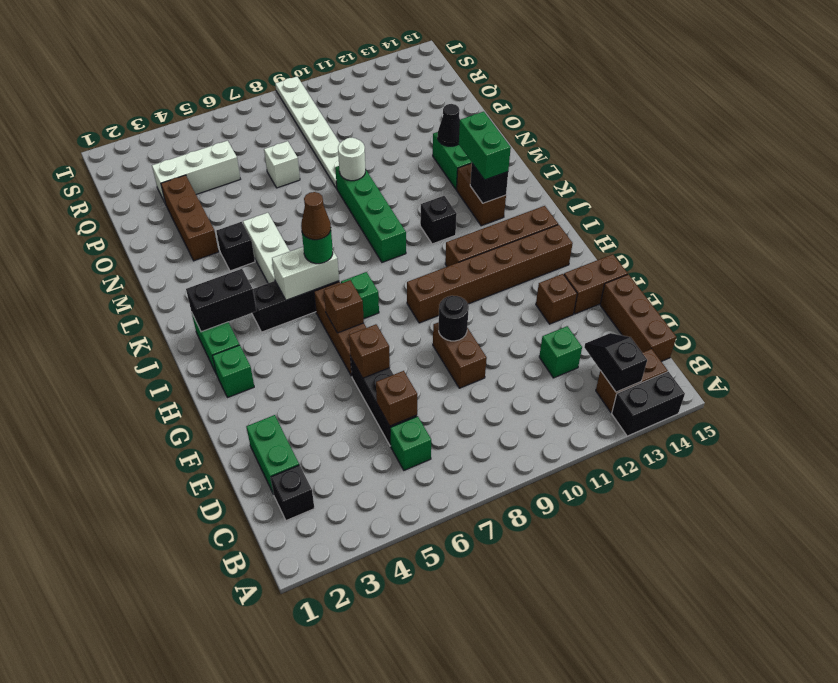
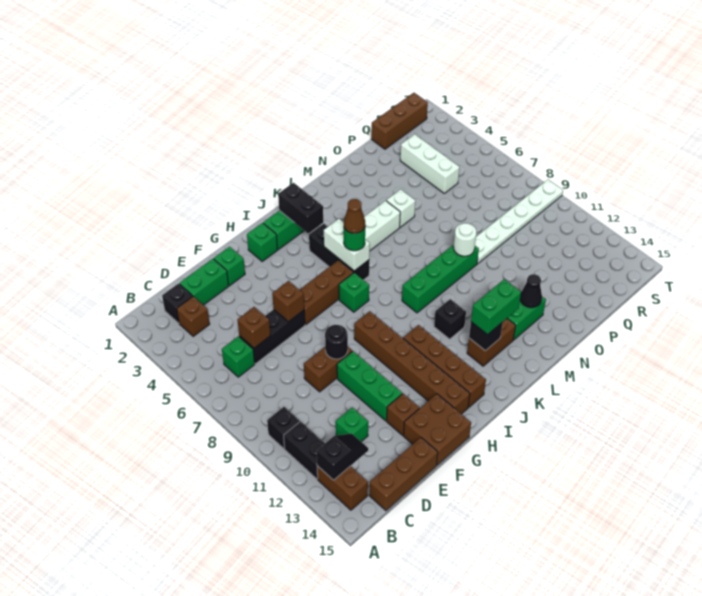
black 1x2 brick [612,372,685,436] -> black 1x2 brick moved to [284,421,325,479]
none -> green 1x1 brick [214,247,245,286]
none -> green 1x3 brick [337,351,402,421]
brown 1x2 brick [564,254,628,314] -> brown 2x2 brick [403,394,471,465]
brown 1x1 brick [324,280,364,333] -> brown 1x1 brick moved to [177,296,210,336]
black 1x1 brick [216,222,255,271] -> black 1x1 brick moved to [267,407,300,449]
brown 1x3 brick [161,175,219,261] -> brown 1x3 brick moved to [371,93,428,149]
white 1x1 brick [264,141,300,188] -> white 1x1 brick moved to [386,189,415,227]

